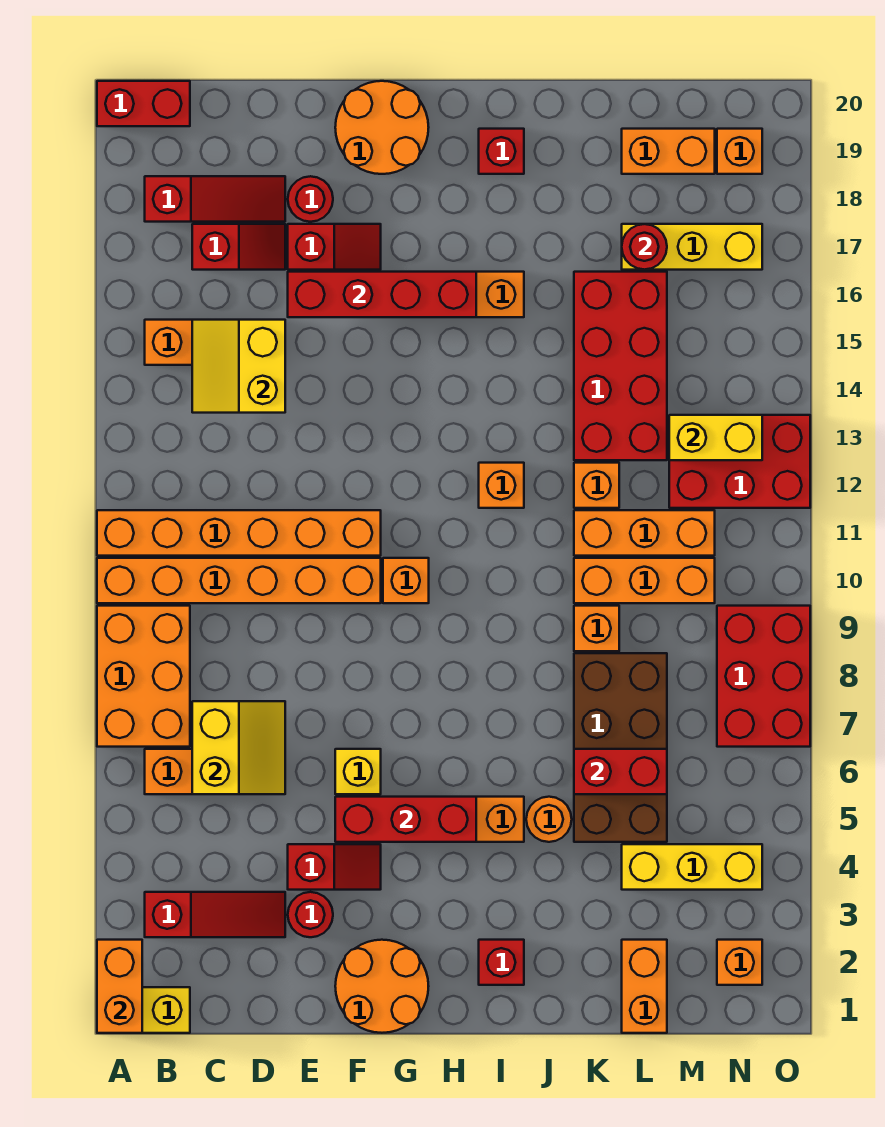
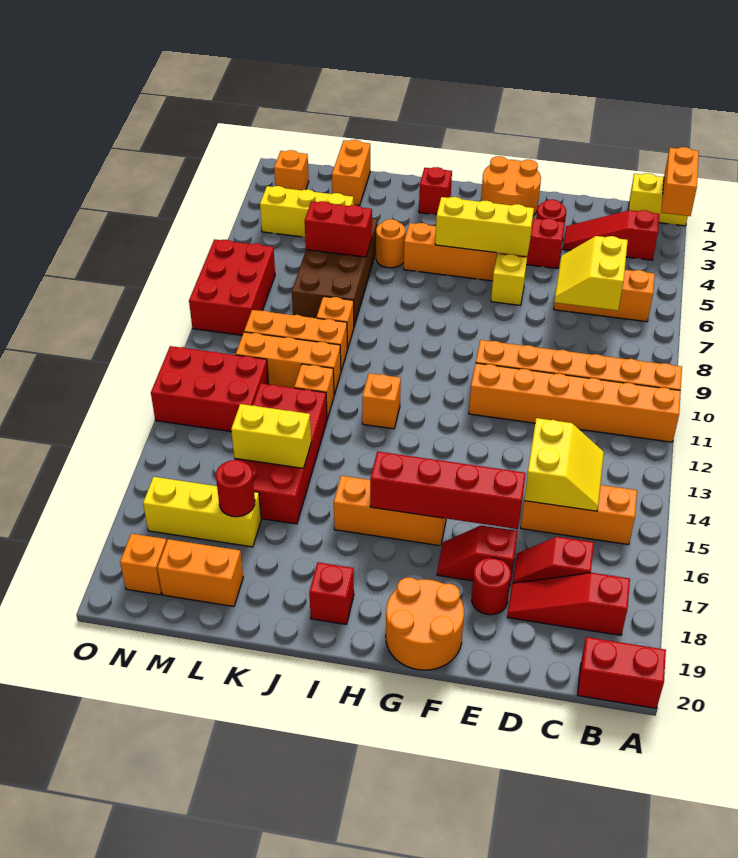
orange 2x3 brick [97,606,190,747] -> none
red 1x3 brick [335,797,476,842] -> yellow 1x3 brick [435,197,534,256]
orange 1x1 brick [383,558,429,603] -> none
yellow 1x2 brick [669,415,762,460] -> yellow 1x2 brick moved to [231,404,311,468]

